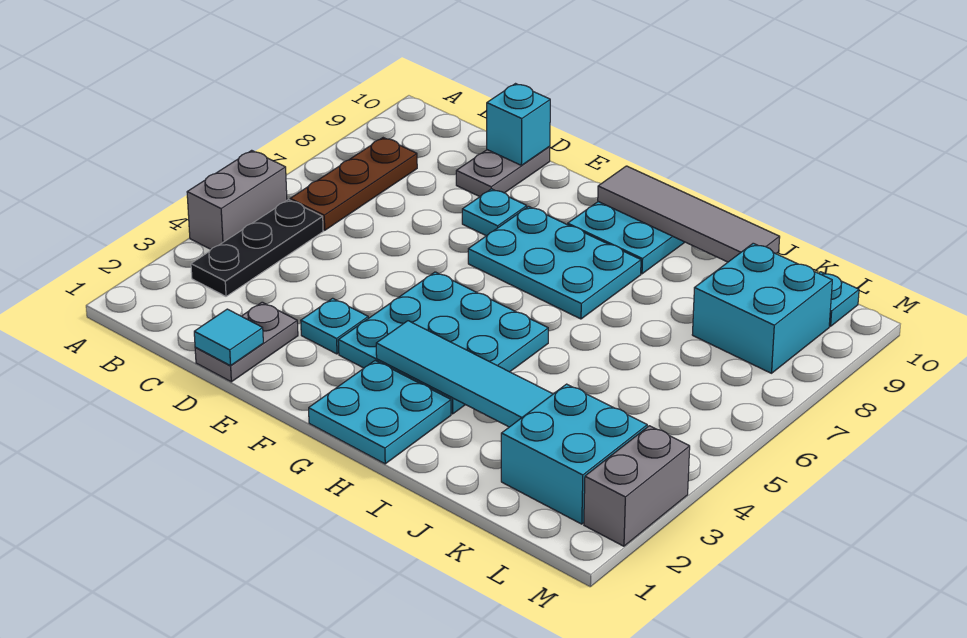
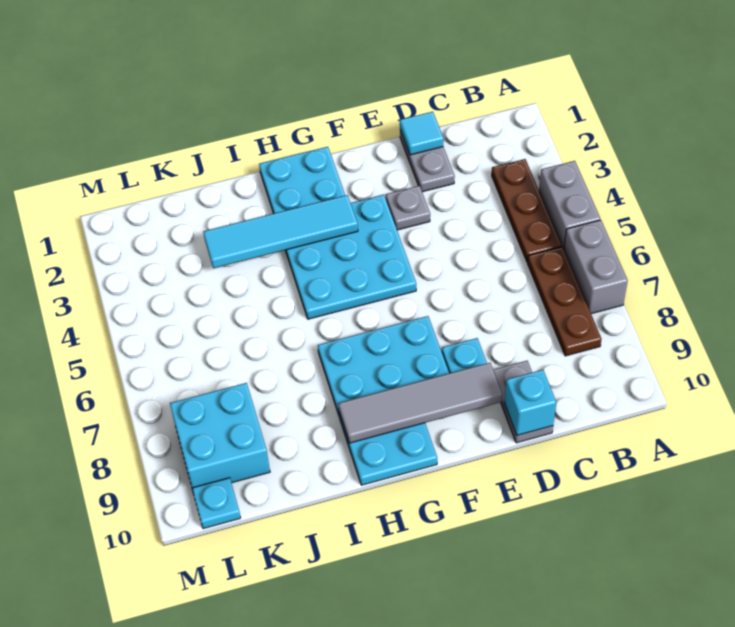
black 1x3 plate [191,200,323,296] -> brown 1x3 plate [492,159,562,262]
cyan 1x1 plate [301,298,368,354] -> grey 1x1 plate [386,186,430,230]
grey 1x4 tile [598,166,780,262] -> grey 1x4 tile moved to [338,363,503,443]
cyan 2x2 brick [501,384,647,524] -> none
grey 1x2 brick [584,426,690,546] -> grey 1x2 brick moved to [564,220,628,314]

